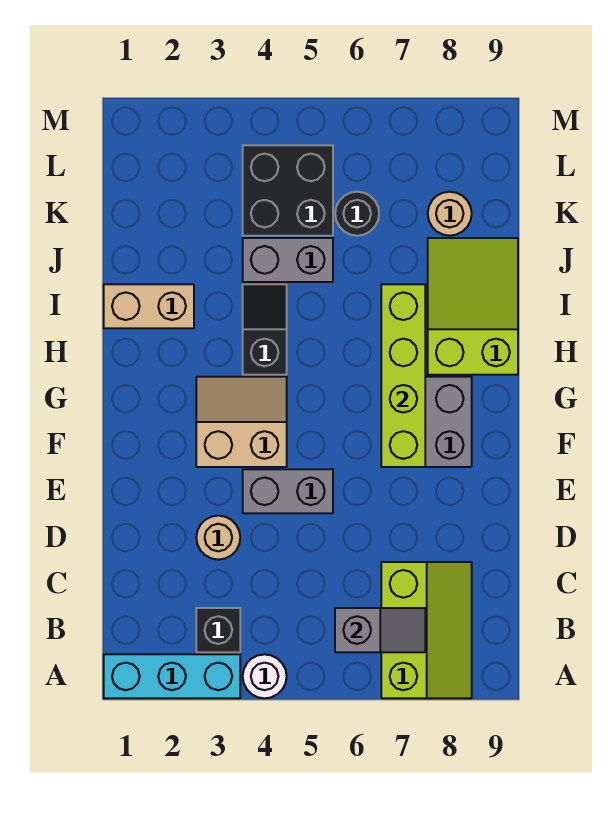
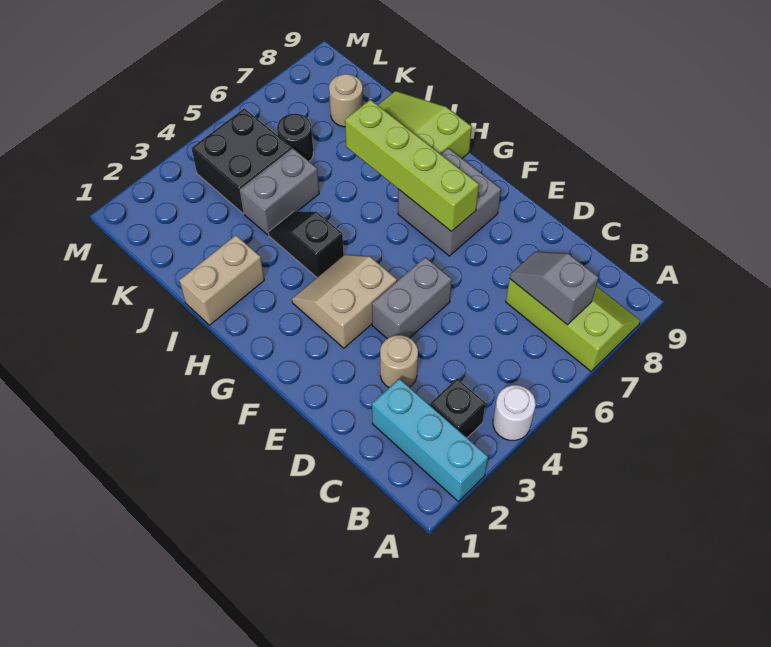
cyan 1x3 brick [104,654,240,698] -> cyan 1x3 brick turned to [372,379,488,501]
grey 1x2 slope [335,608,425,652] -> grey 1x2 slope turned to [510,252,599,325]

